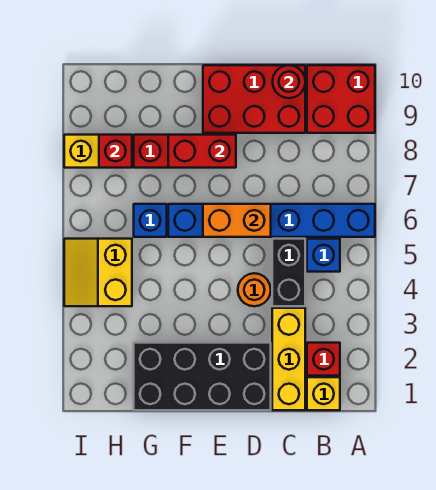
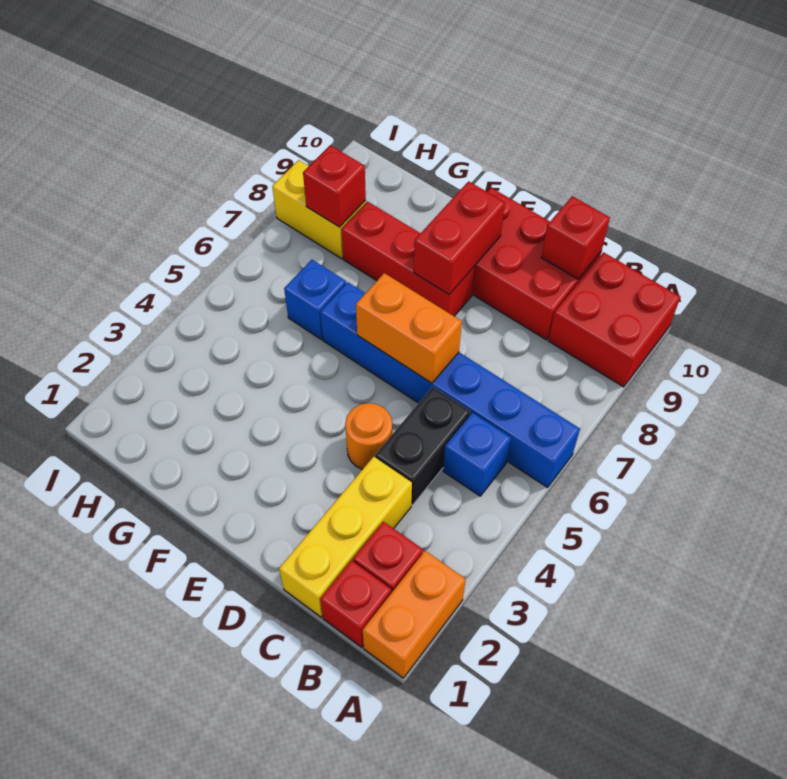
none -> orange 1x2 brick [363,551,466,678]
yellow 1x1 brick [307,377,340,410] -> red 1x1 brick [320,561,392,647]
red 1x1 round brick [272,65,305,98] -> red 1x1 brick [542,196,610,279]
black 2x4 brick [134,343,271,410] -> none
red 1x2 brick [168,135,236,168] -> red 1x2 brick turned to [414,181,505,294]
yellow 2x2 slope [64,239,132,306] -> none

